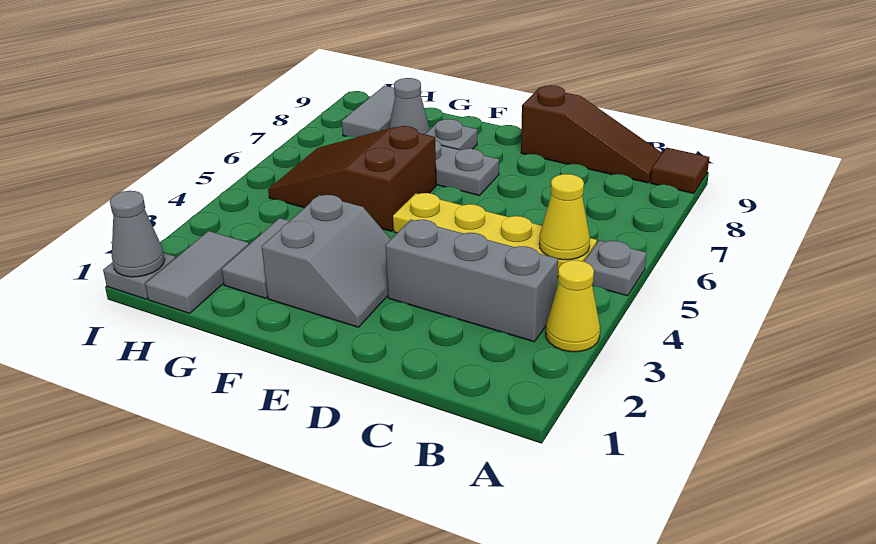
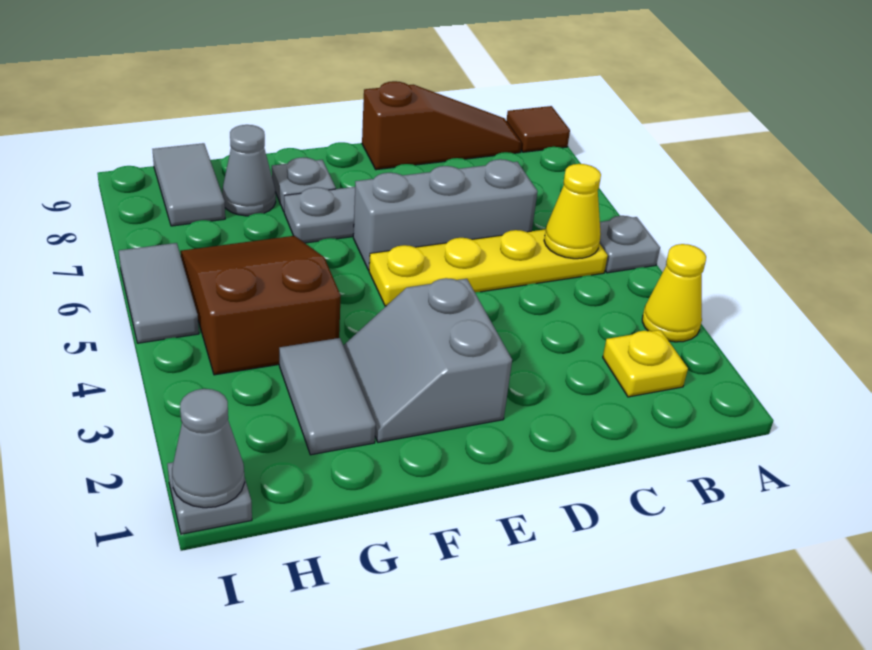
none -> yellow 1x1 plate [603,330,688,397]
grey 1x3 brick [385,219,558,342] -> grey 1x3 brick moved to [353,159,538,270]
grey 2x2 slope [262,195,391,327] -> grey 2x2 slope turned to [343,278,512,442]
brown 2x3 slope [268,126,436,231] -> brown 2x3 slope turned to [180,236,341,375]
grey 1x2 tile [145,231,249,313] -> grey 1x2 tile moved to [119,243,199,343]

